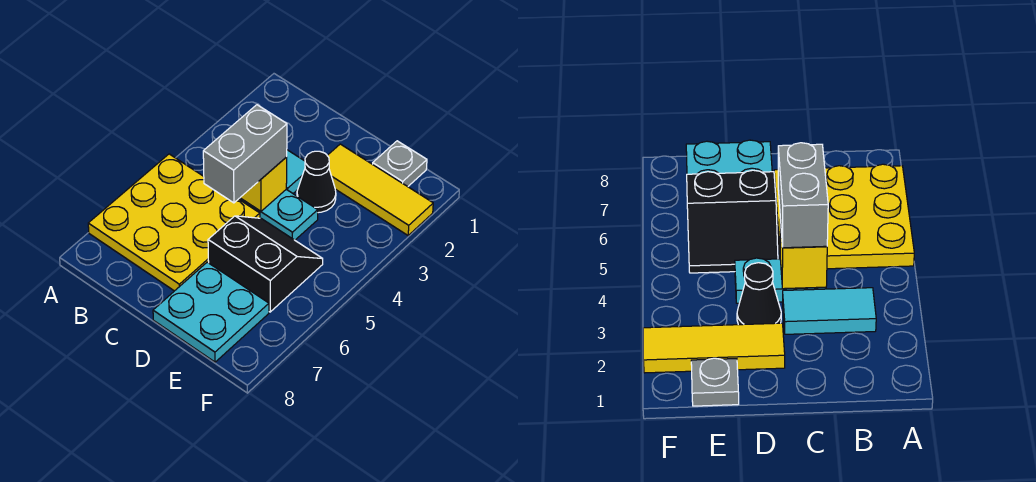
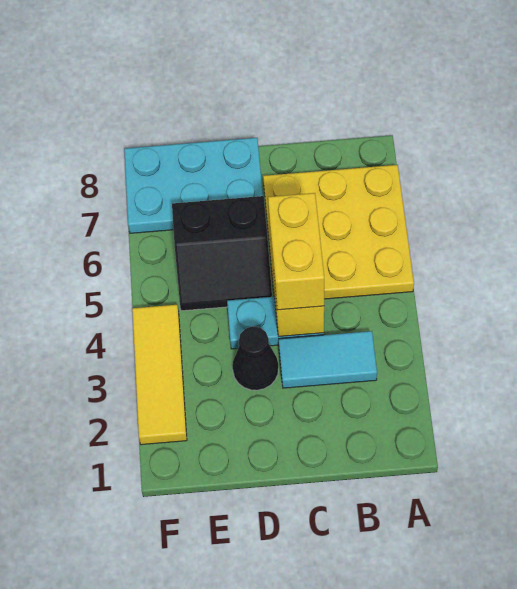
grey 1x2 brick [203,105,287,203] -> yellow 1x2 brick [268,193,324,310]
yellow 1x3 tile [327,144,433,235] -> yellow 1x3 tile turned to [132,305,187,445]
cyan 2x2 plate [153,262,269,362] -> cyan 2x3 plate [124,138,263,233]
grey 1x1 plate [373,141,427,187] -> none

